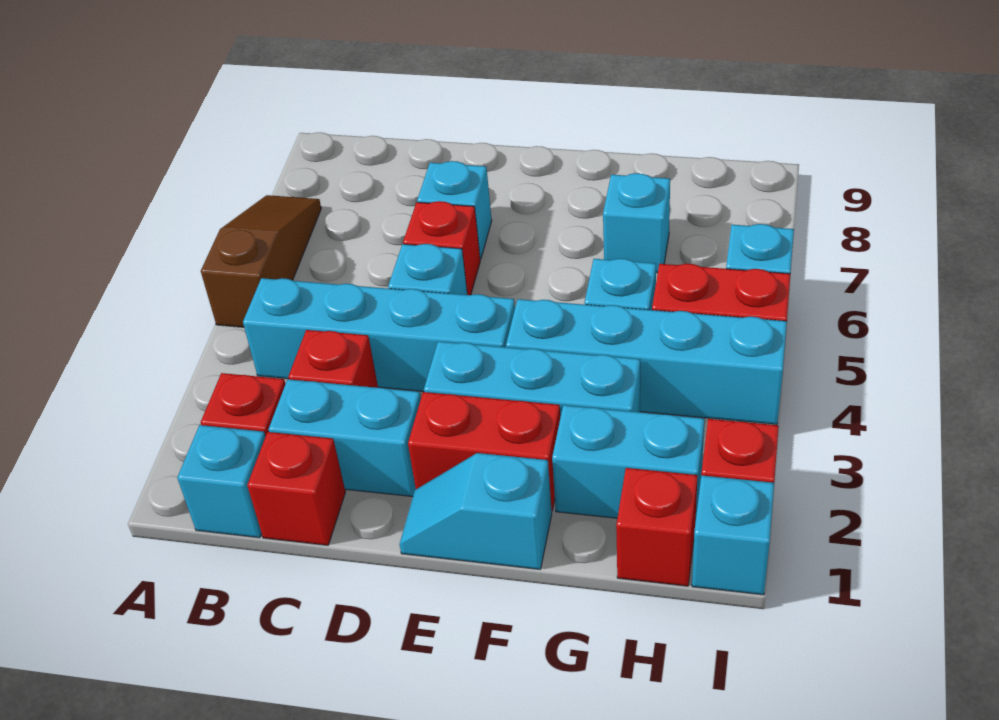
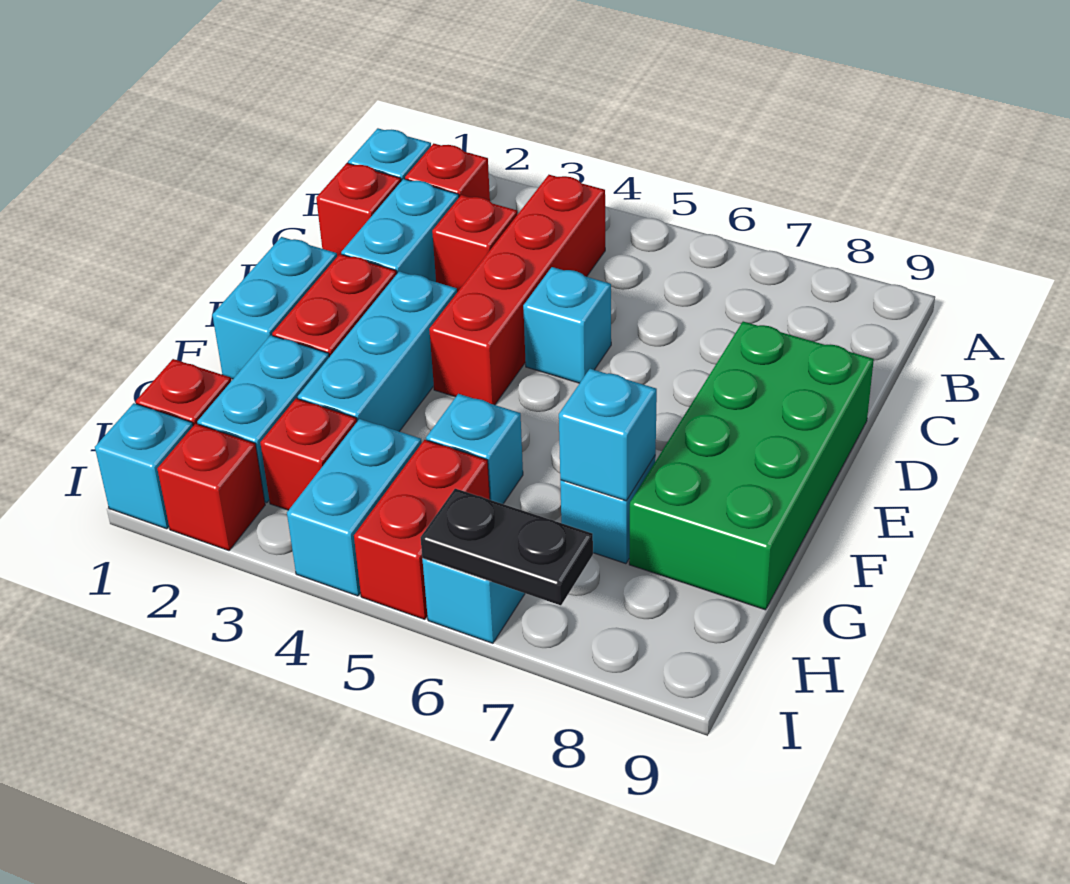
brown 1x3 slope [201,195,321,327] -> none
cyan 1x4 brick [243,278,515,392] -> red 1x4 brick [429,175,605,405]
red 1x1 brick [403,201,480,295] -> red 1x1 brick moved to [260,399,357,510]
cyan 1x1 brick [417,161,492,259] -> cyan 1x1 brick moved to [559,369,657,501]
none -> green 2x4 brick [629,322,874,610]
cyan 1x2 slope [399,453,552,569] -> cyan 1x2 brick [212,237,337,379]
cyan 1x4 brick [506,299,787,425] -> cyan 1x2 brick [287,419,422,596]
none -> black 1x2 plate [421,489,593,605]

